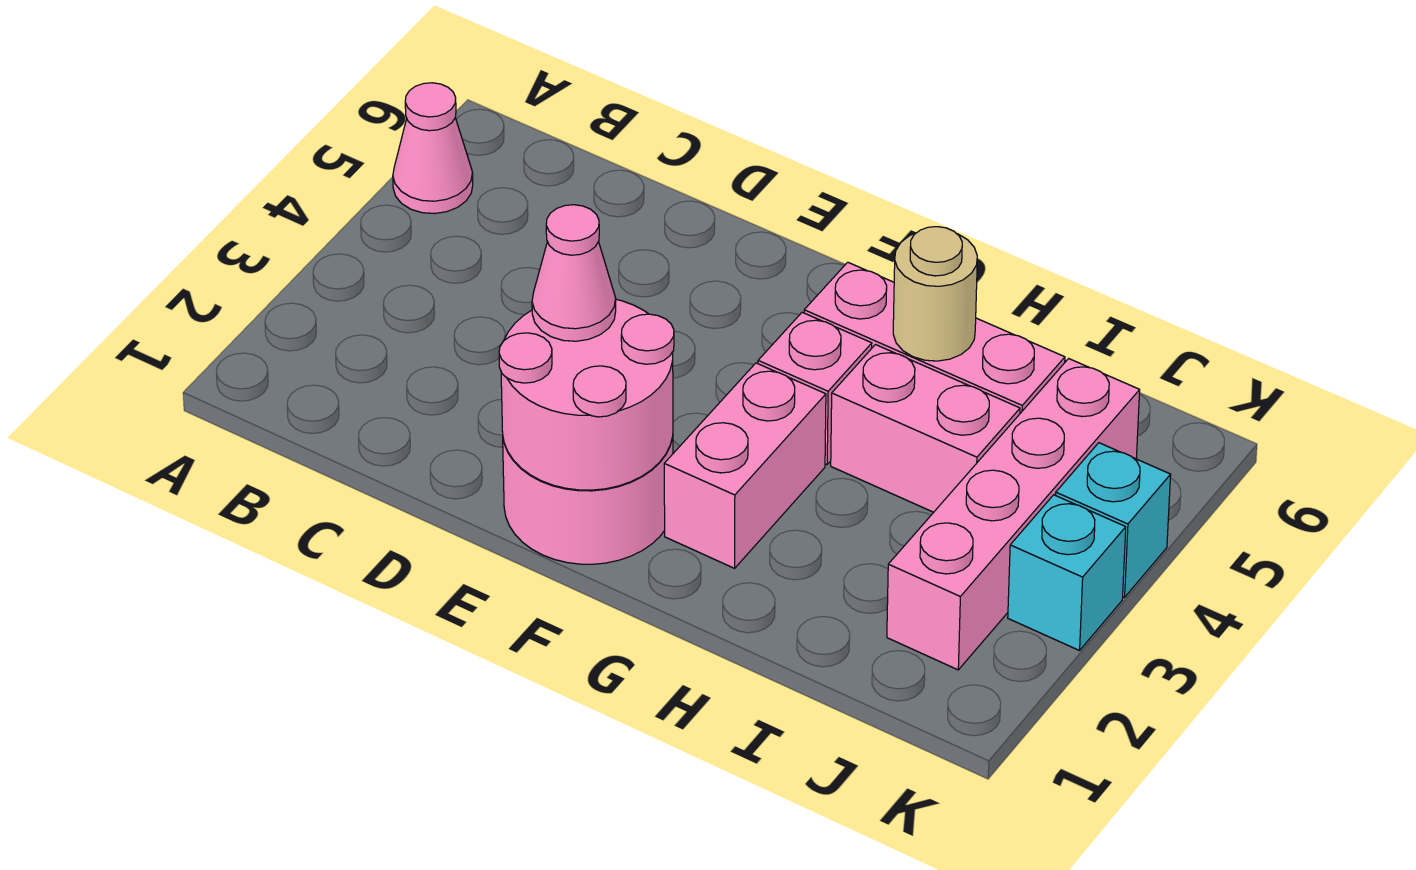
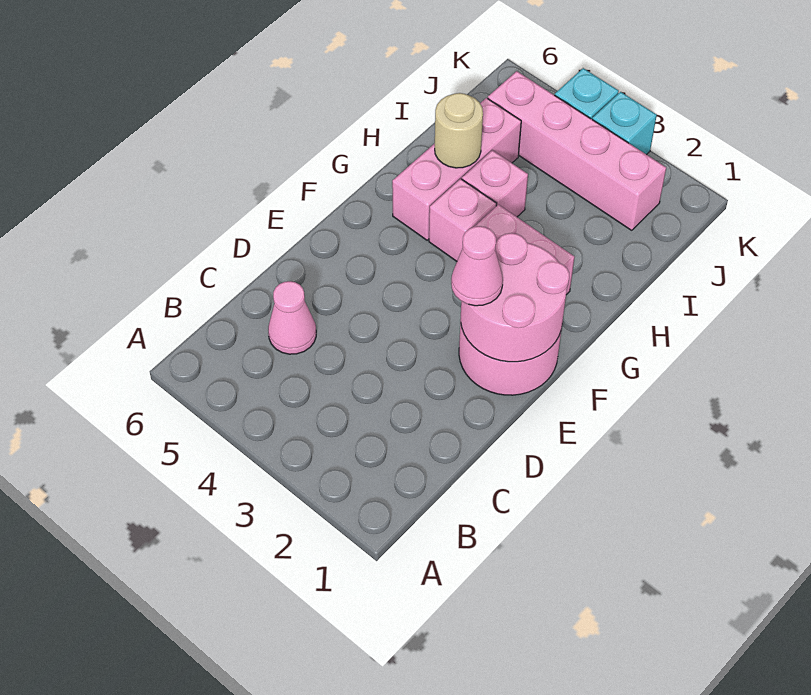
pink 1x1 cone [393,83,473,214] -> pink 1x1 cone moved to [268,281,316,354]
pink 1x2 brick [831,345,1020,512] -> pink 1x1 brick [462,150,528,217]

